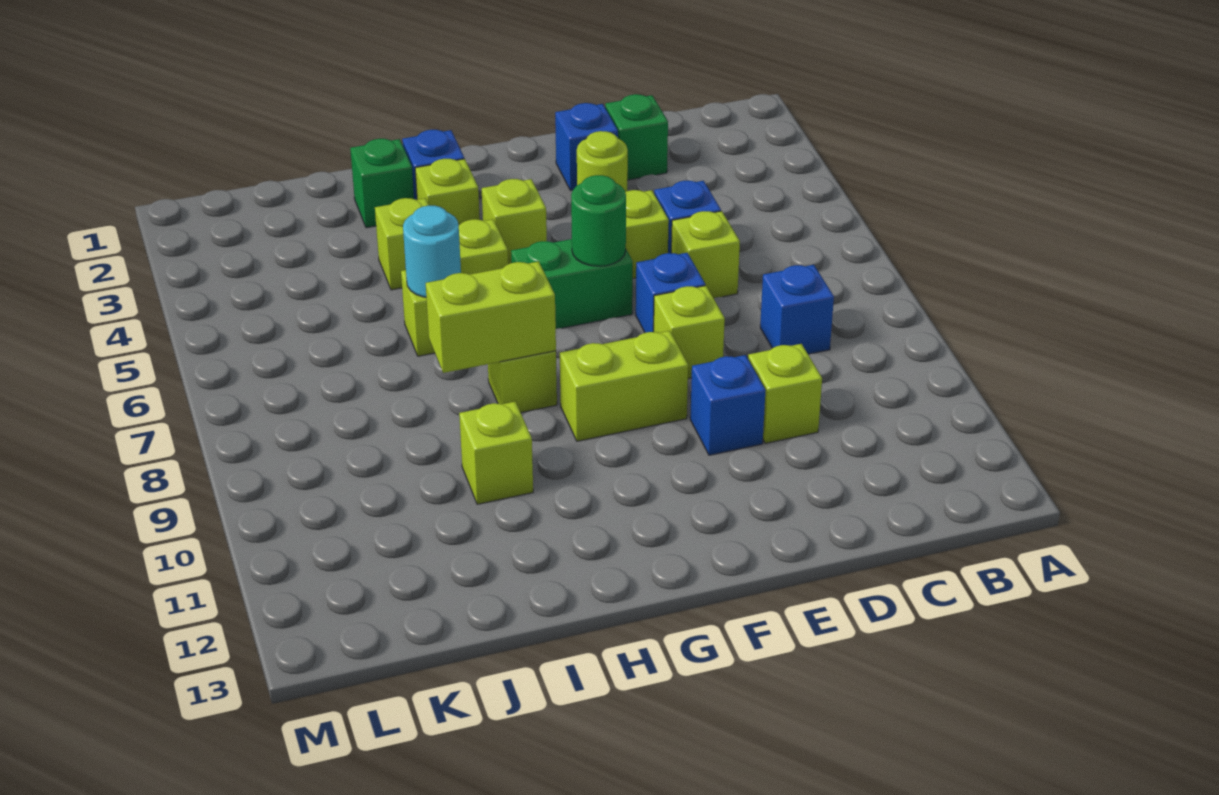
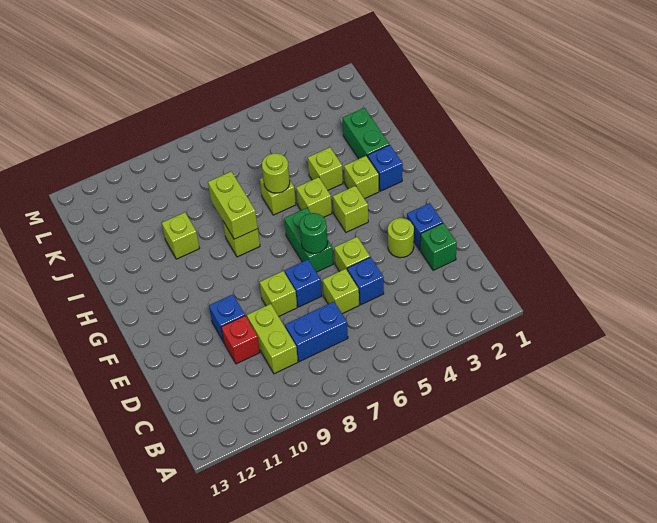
blue 1x1 brick [760,265,834,354] -> blue 1x2 brick [285,302,348,362]
lime 1x1 brick [748,344,822,443] -> red 1x1 brick [221,316,260,364]
lime 1x2 brick [560,331,688,441] -> lime 1x2 brick moved to [247,304,298,374]
green 1x1 brick [350,139,414,228] -> green 1x2 brick [343,108,389,159]
cyan 1x1 round brick [403,206,461,297] -> lime 1x1 round brick [262,153,290,193]

